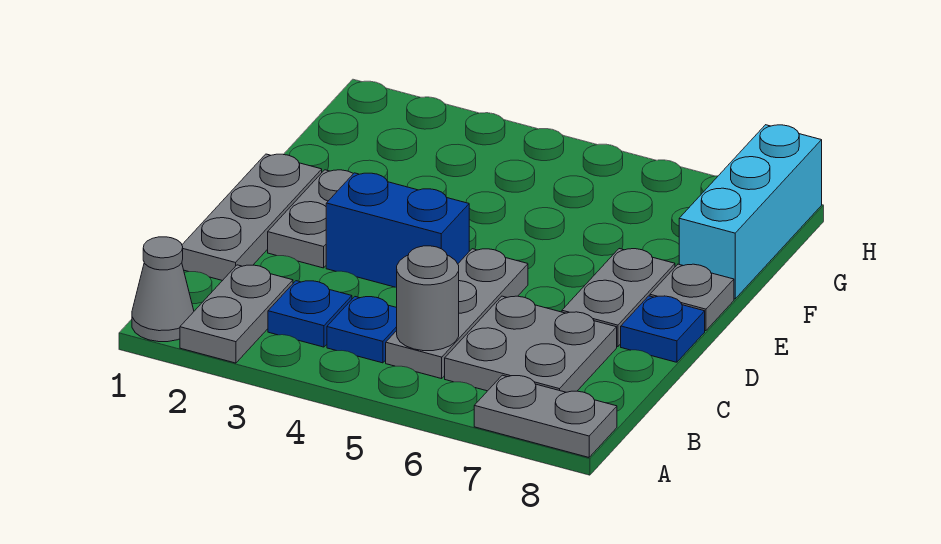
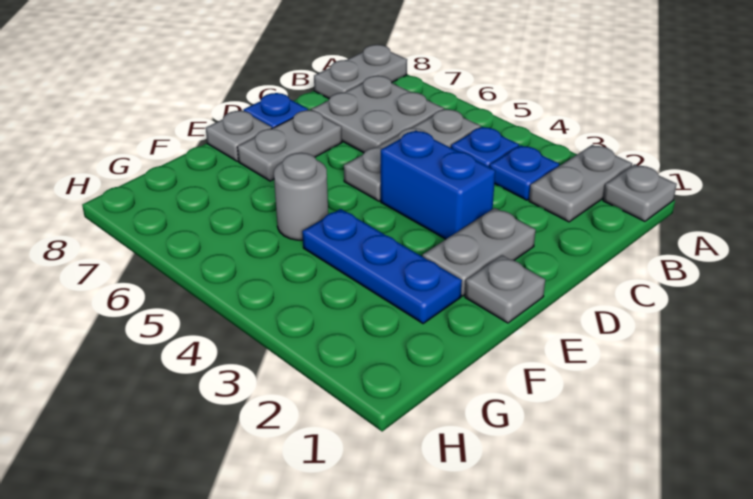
grey 1x1 cone [132,237,194,342] -> grey 1x1 plate [603,164,677,221]
grey 1x2 plate [474,375,617,457] -> grey 1x2 plate turned to [314,45,407,99]
grey 1x1 round brick [397,246,459,351] -> grey 1x1 round brick moved to [274,153,328,240]
grey 1x3 plate [182,154,322,281] -> grey 1x1 plate [465,255,545,323]
none -> blue 1x3 plate [302,209,462,323]
cyan 1x3 brick [679,125,822,299] -> none

